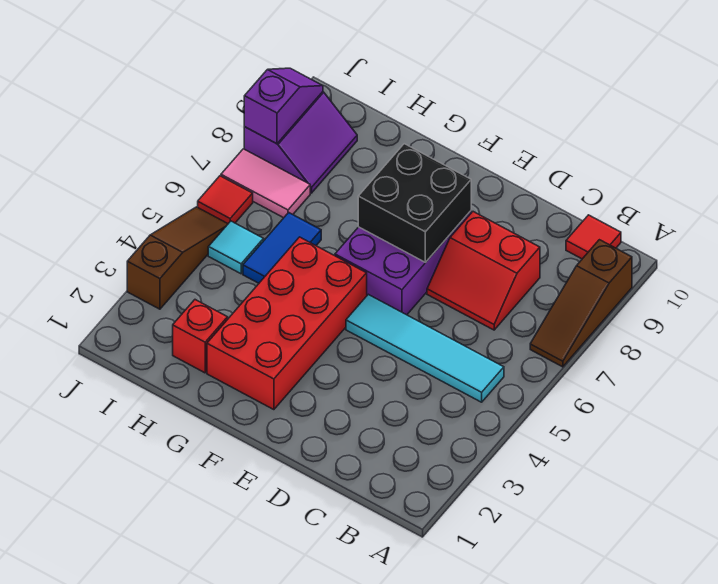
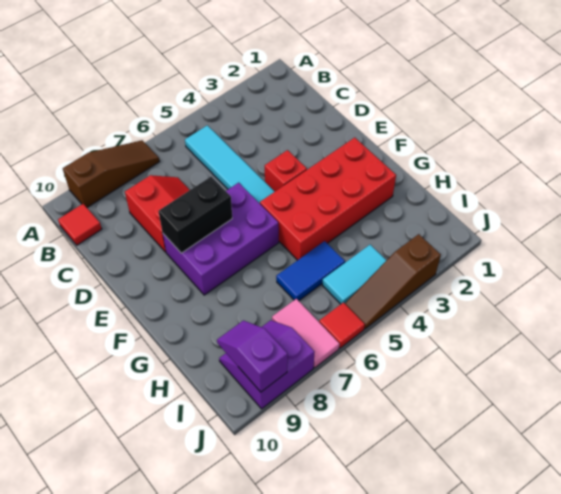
black 2x2 brick [358,144,471,263] -> black 1x2 brick [158,177,232,253]
red 1x1 brick [173,300,228,373] -> red 1x1 brick moved to [265,150,307,191]
cyan 1x1 tile [208,221,264,274] -> cyan 1x2 tile [322,245,387,304]
purple 1x2 slope [244,68,323,144] -> purple 1x2 slope turned to [217,321,288,392]

